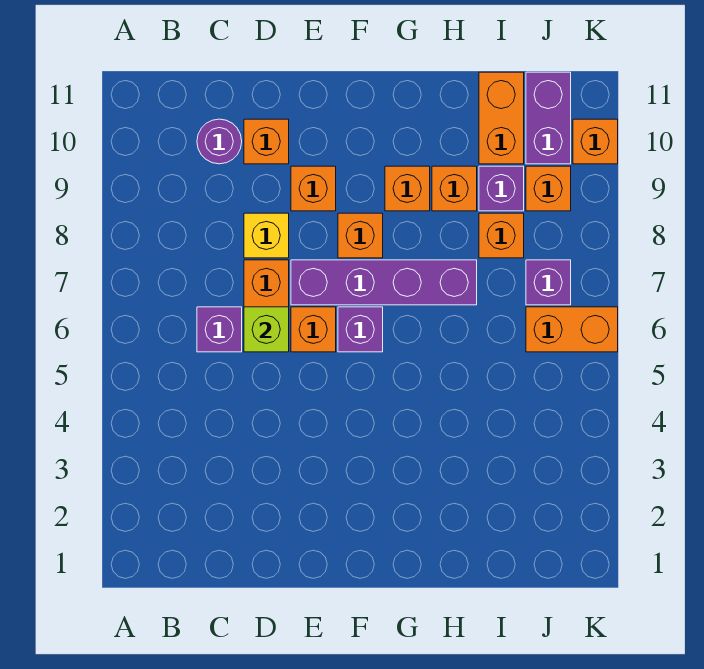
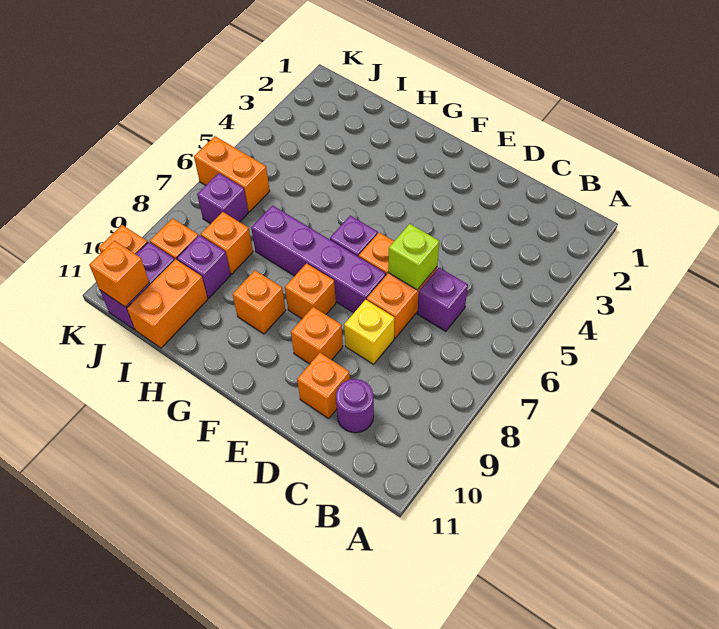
orange 1x1 brick [432,166,477,211] -> orange 1x1 brick moved to [89,241,149,307]

